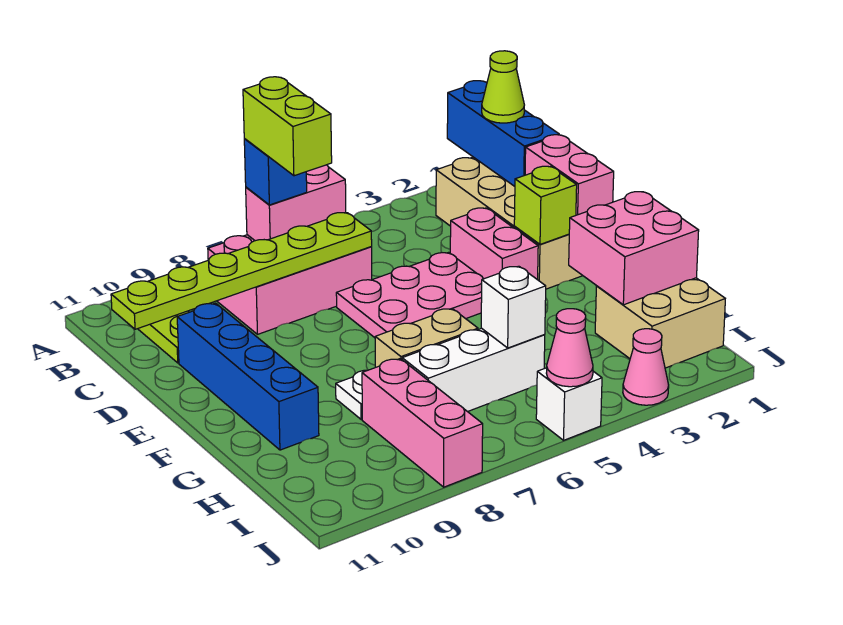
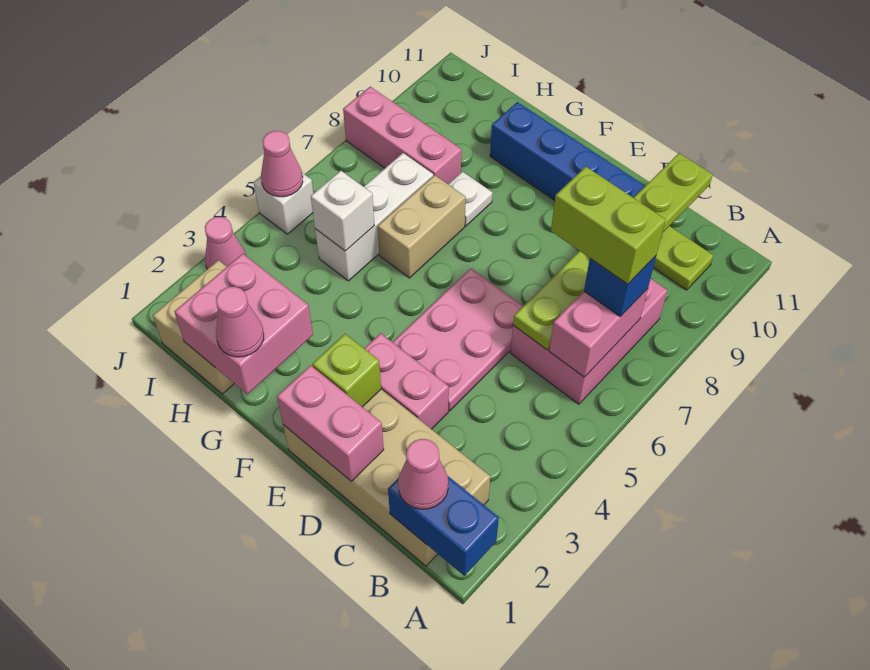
blue 1x3 brick [447,81,559,186] -> blue 1x2 brick [388,476,499,576]
lime 1x1 cone [482,51,524,123] -> pink 1x1 cone [398,439,448,509]
none -> pink 1x1 cone [216,287,264,357]

